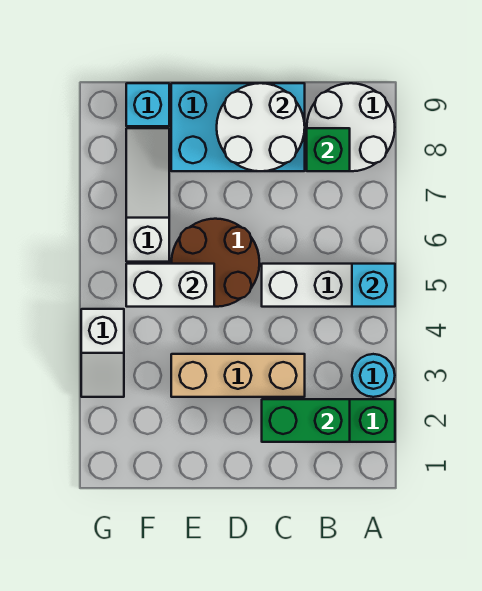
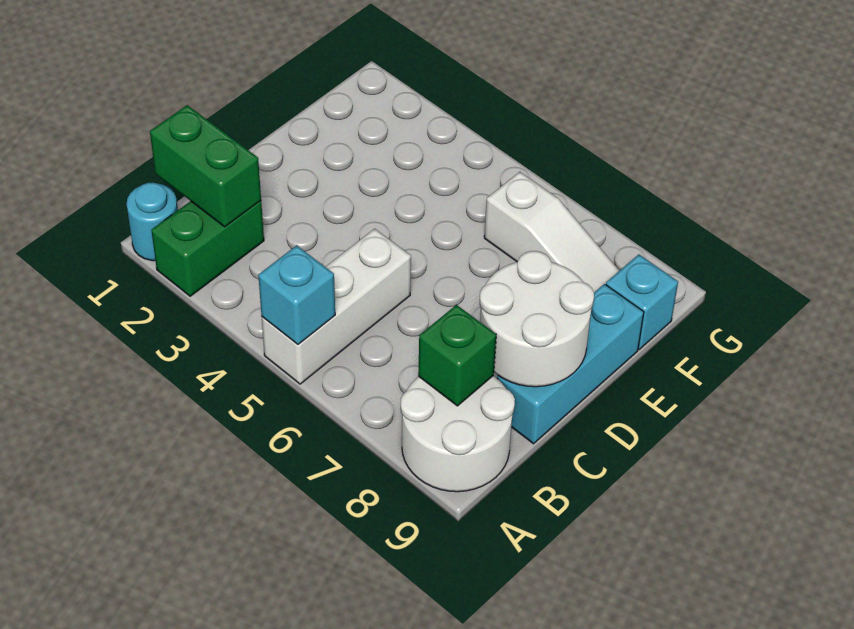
cyan 1x1 round brick [352,354,395,397] -> cyan 1x1 round brick moved to [127,182,178,261]
green 1x2 brick [262,399,350,442] -> green 1x2 brick turned to [150,105,261,227]
tan 1x3 brick [171,354,305,397] -> none
cyan 2x3 brick [171,83,305,171] -> cyan 1x3 brick [497,284,644,444]
brown 2x2 round brick [171,219,259,307] -> none
white 1x2 brick [126,264,214,307] -> none
white 1x2 slope [81,309,124,397] -> none

